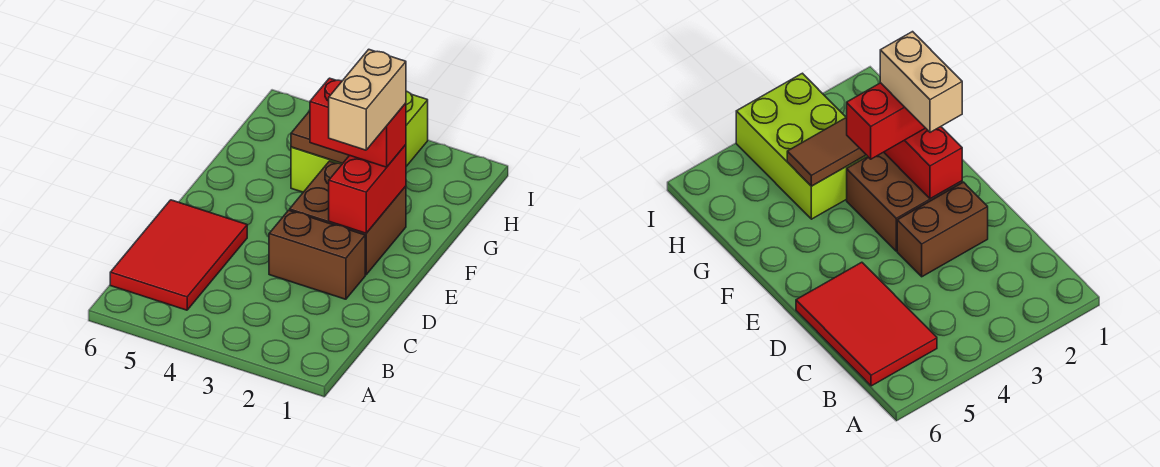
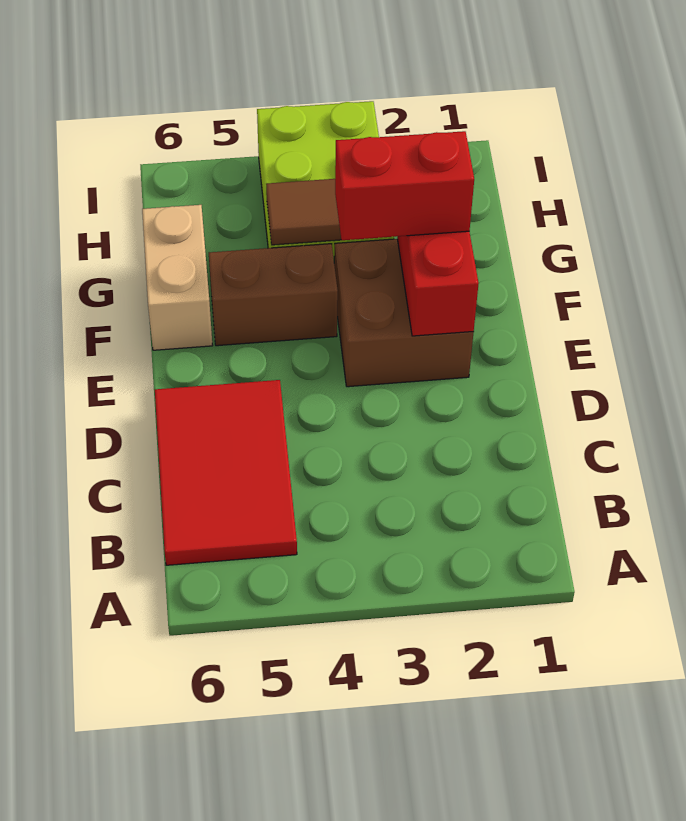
brown 1x2 brick [269,210,365,299] -> brown 1x2 brick moved to [209,244,338,346]
tan 1x2 brick [329,49,406,150] -> tan 1x2 brick moved to [142,205,213,350]

